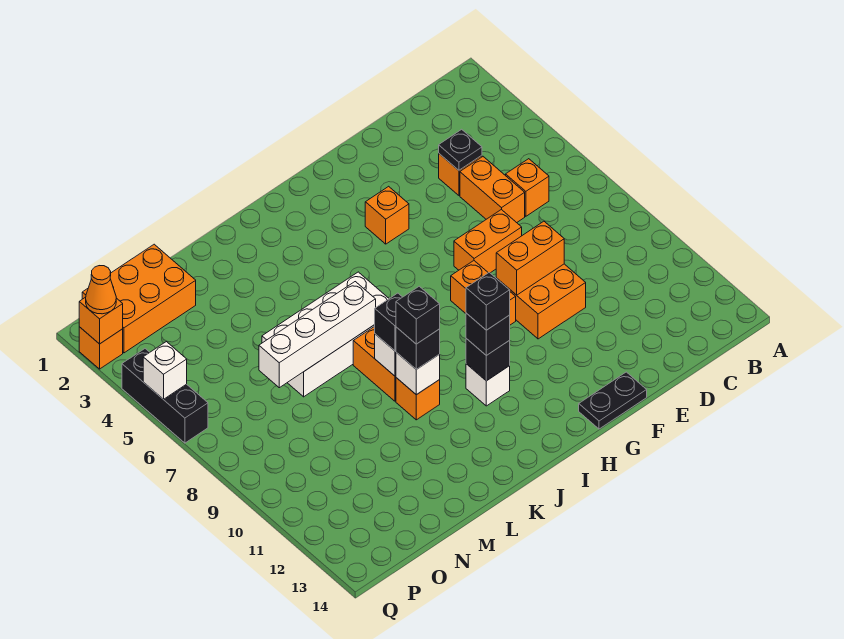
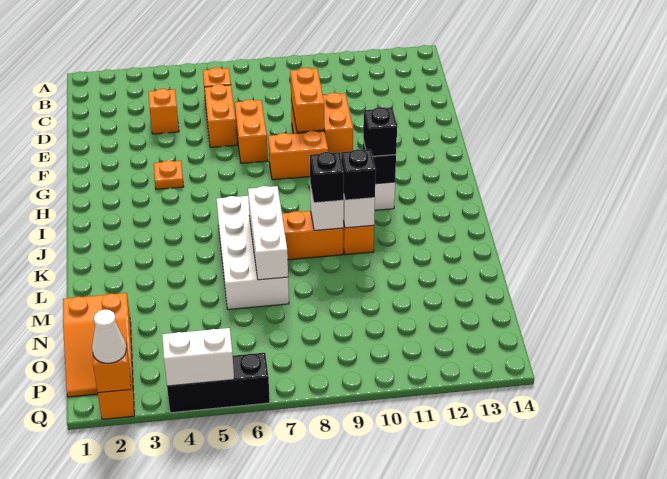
black 1x1 plate [439,129,482,170] -> none
orange 1x2 brick [460,157,525,223] -> orange 1x2 brick turned to [205,84,237,147]
black 1x2 plate [579,372,647,429] -> none
orange 1x1 brick [365,186,409,244] -> orange 1x1 plate [154,160,184,189]
black 1x1 brick [466,272,510,330] -> none
white 1x4 brick [259,282,376,388] -> white 1x3 brick [248,186,288,280]
black 1x1 brick [396,286,440,344] -> none
orange 2x3 brick [82,244,196,353] -> orange 2x3 slope [63,293,133,397]
orange 1x1 cone [86,266,116,314] -> white 1x1 cone [92,309,126,363]
white 1x1 brick [143,342,187,399] -> white 1x2 brick [162,328,234,386]

